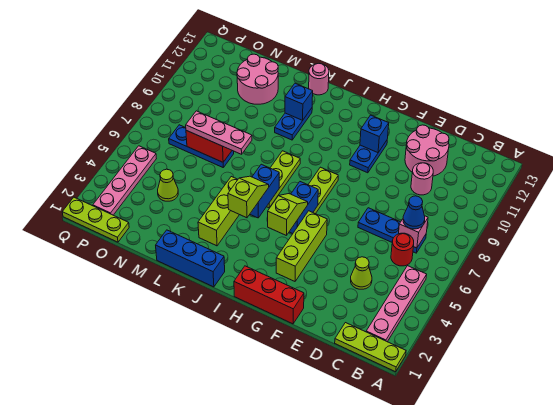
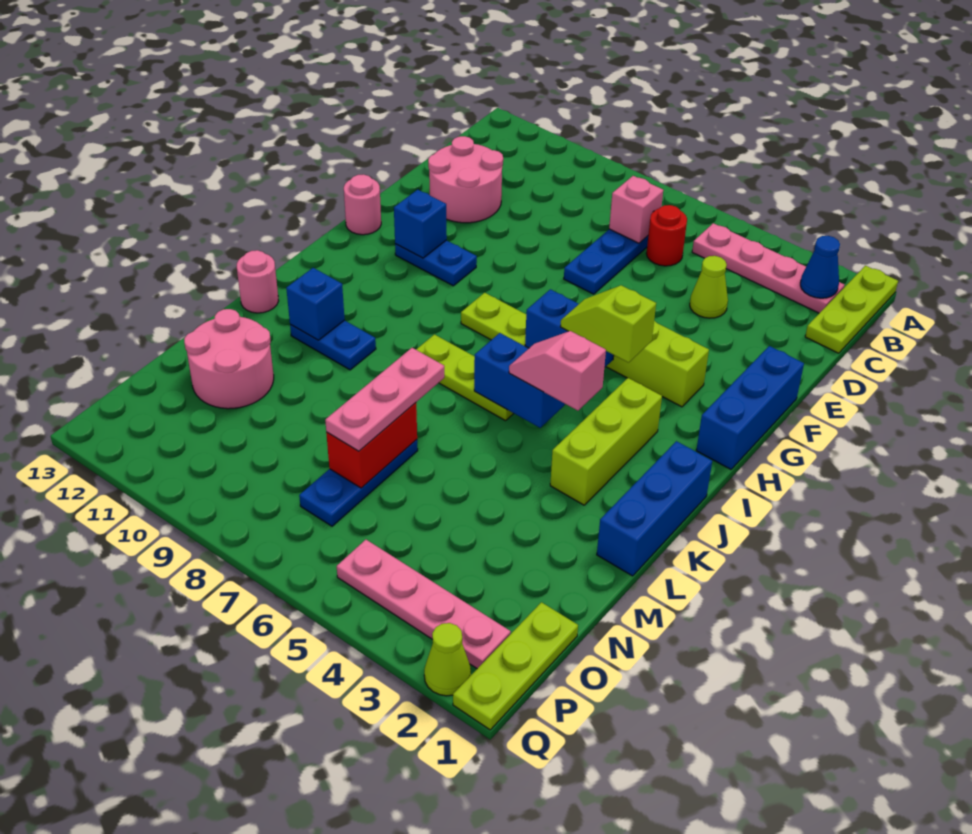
blue 1x1 cone [403,196,425,229] -> blue 1x1 cone moved to [800,236,840,298]
pink 1x1 round brick [411,163,433,195] -> pink 1x1 round brick moved to [344,174,381,235]
red 1x3 brick [234,266,304,324] -> blue 1x3 brick [696,346,804,469]
lime 1x2 slope [228,176,269,218] -> pink 1x2 slope [509,331,606,411]
lime 1x3 brick [198,177,239,246] -> lime 1x3 brick turned to [550,378,662,505]
lime 1x1 cone [158,169,178,201] -> lime 1x1 cone moved to [424,623,471,696]

